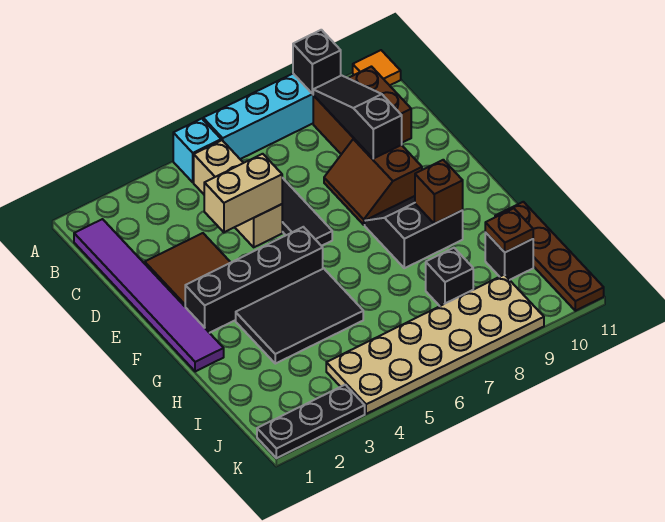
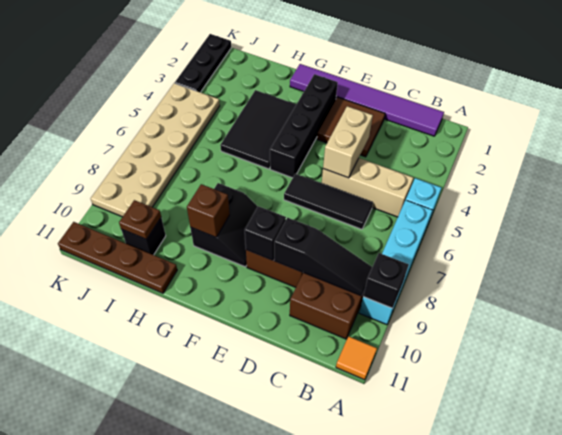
black 1x1 brick [426,248,473,306] -> black 1x1 brick moved to [245,206,286,260]

